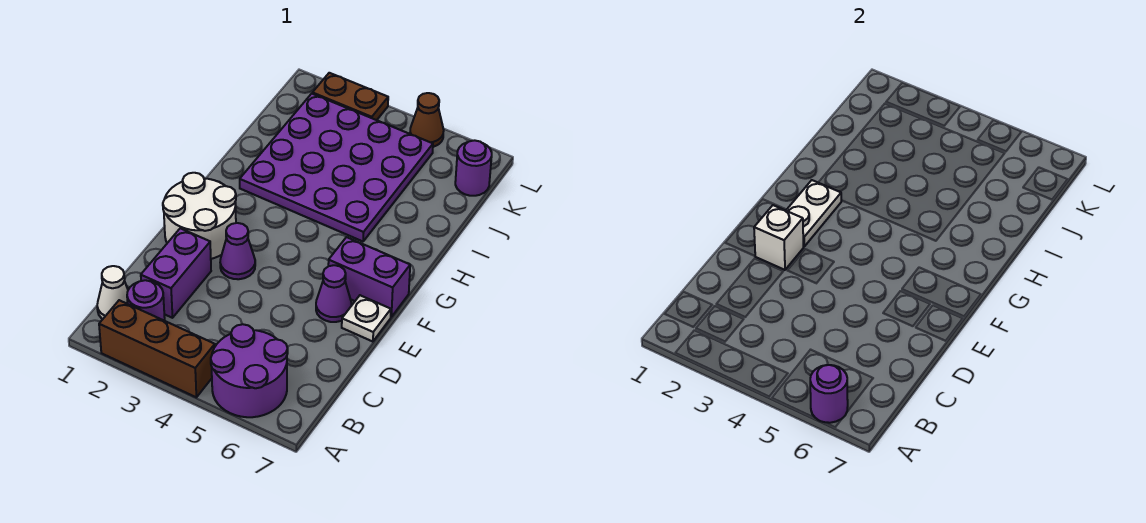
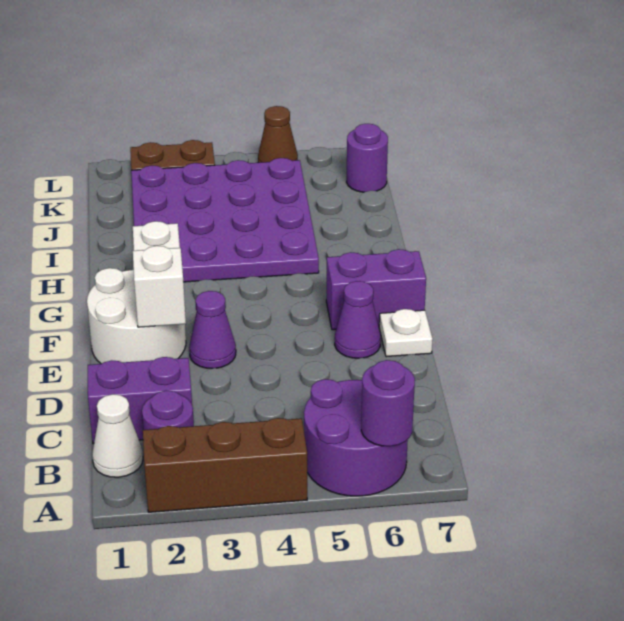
purple 1x2 brick [141,228,211,318] -> purple 1x2 brick turned to [88,357,192,444]

